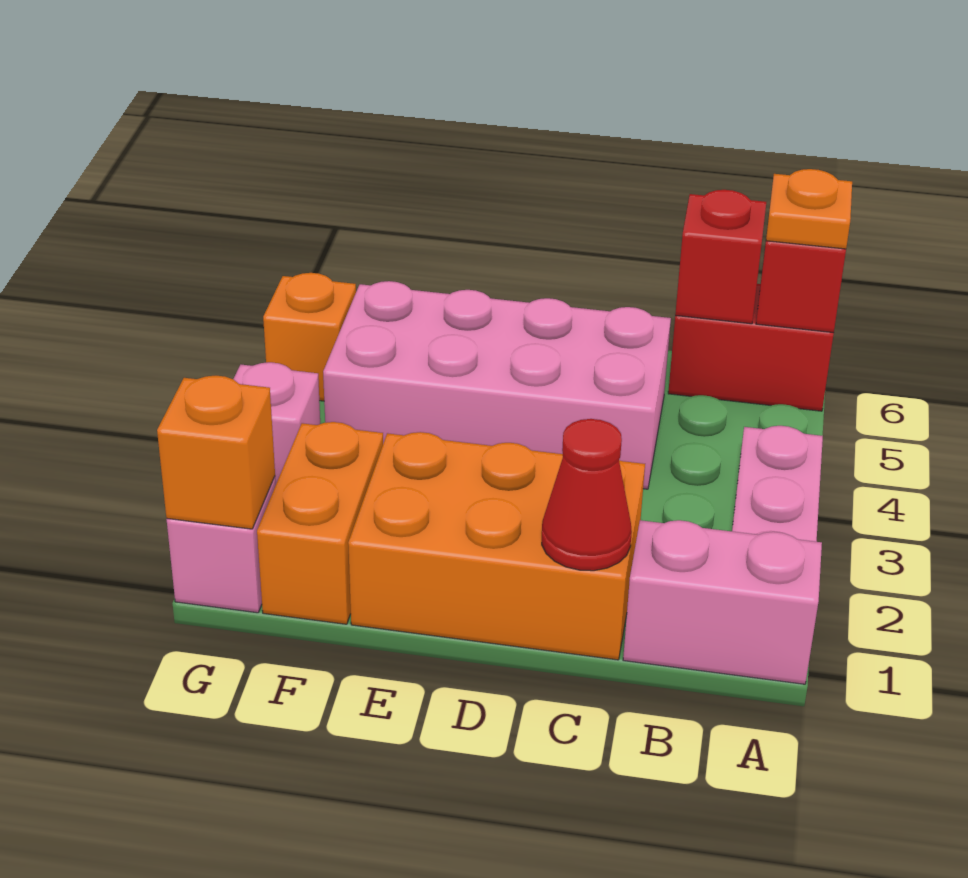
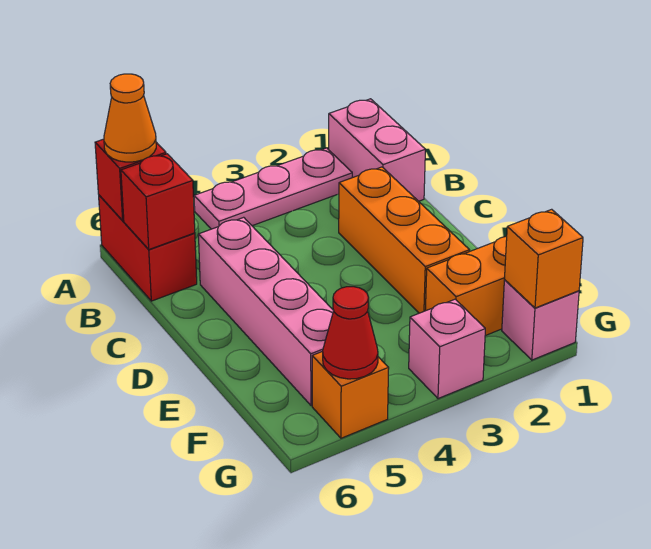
orange 1x1 plate [766,169,852,249] -> orange 1x1 cone [104,74,156,162]
orange 2x3 brick [348,432,645,660] -> orange 1x3 brick [339,167,469,313]
red 1x1 cone [542,419,632,571] -> red 1x1 cone moved to [323,287,378,379]
pink 2x4 brick [323,281,671,489] -> pink 1x4 brick [198,217,334,406]

